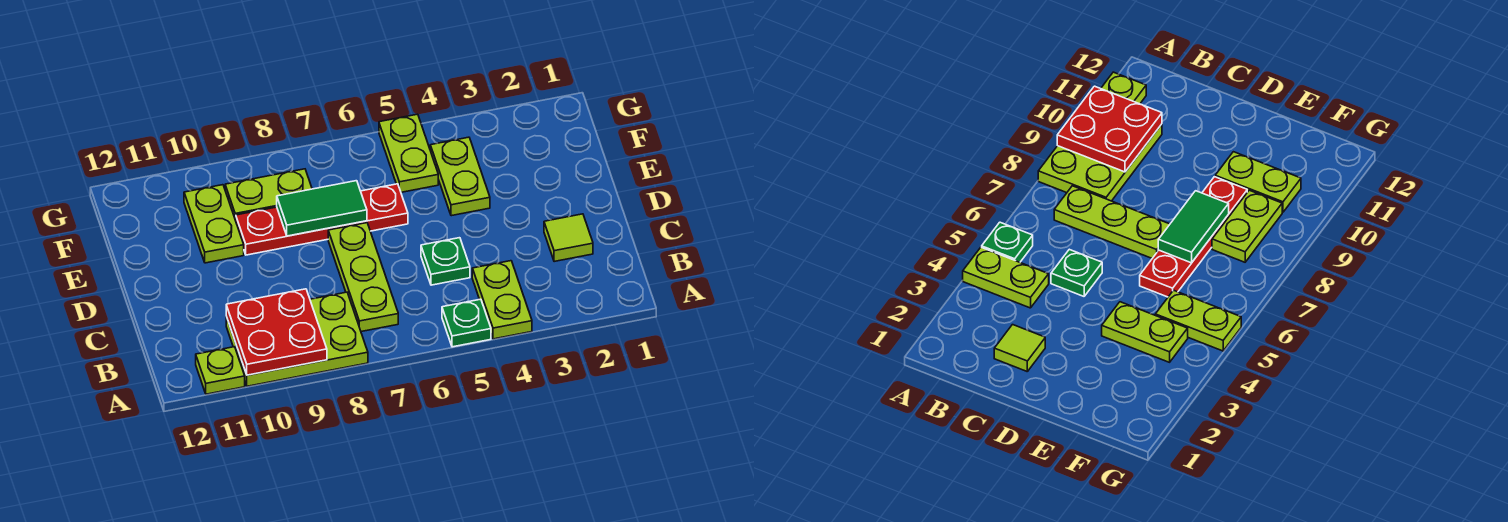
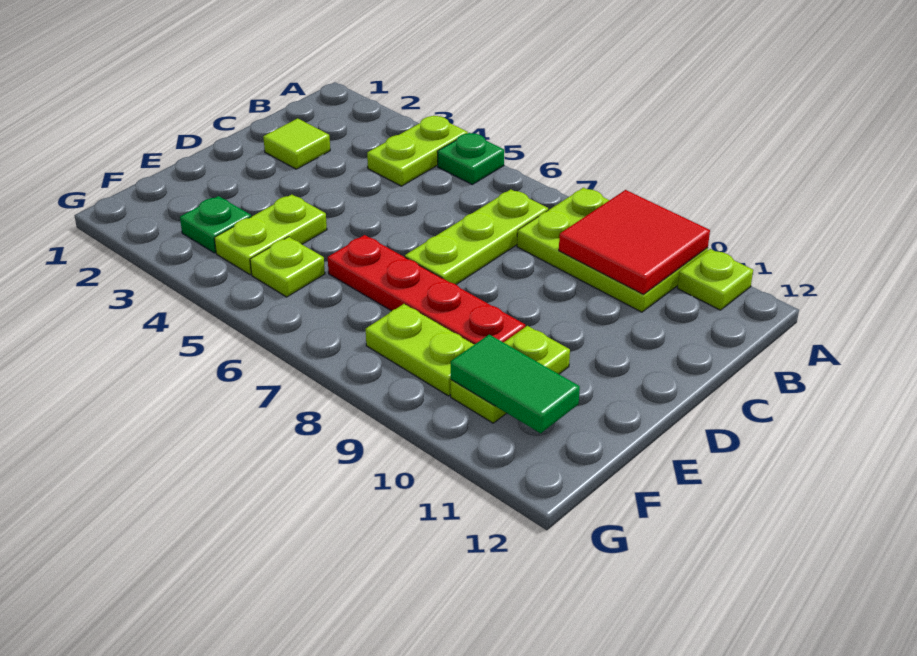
red 2x2 plate [226,289,327,375] -> red 2x2 tile [559,190,710,294]
green 1x1 plate [421,238,470,285] -> green 1x1 plate moved to [180,196,251,253]
green 1x2 tile [277,181,367,236] -> green 1x2 tile moved to [451,335,580,433]
lime 1x2 plate [379,114,438,192] -> lime 1x1 plate [250,237,325,297]

